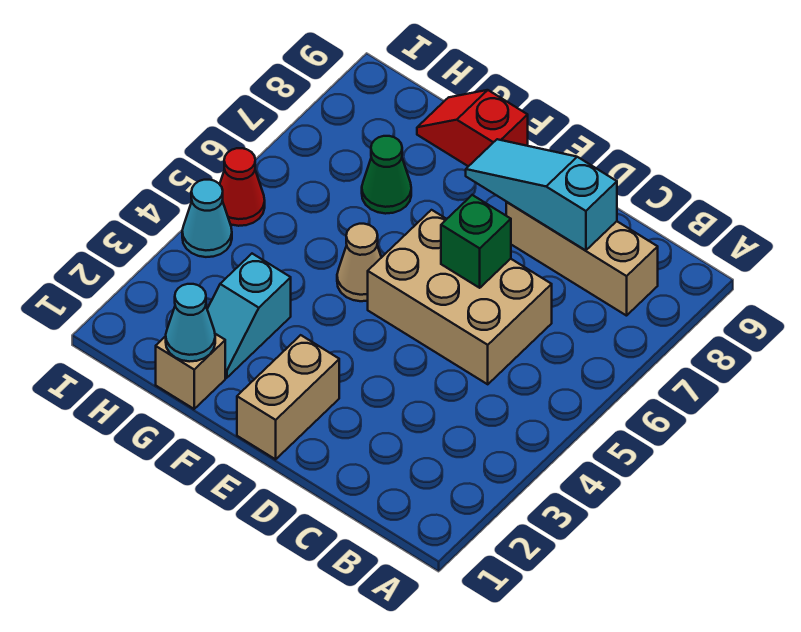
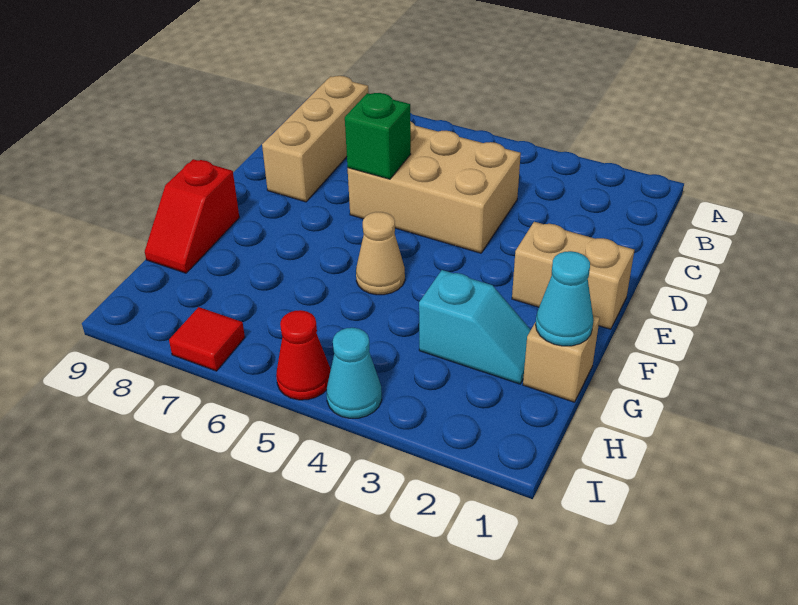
tan 2x3 brick [368,210,552,384] -> tan 2x3 brick turned to [348,121,521,253]
cyan 1x3 slope [466,139,617,250] -> none
green 1x1 cone [362,136,411,214] -> none
none -> red 1x1 tile [169,307,245,371]

